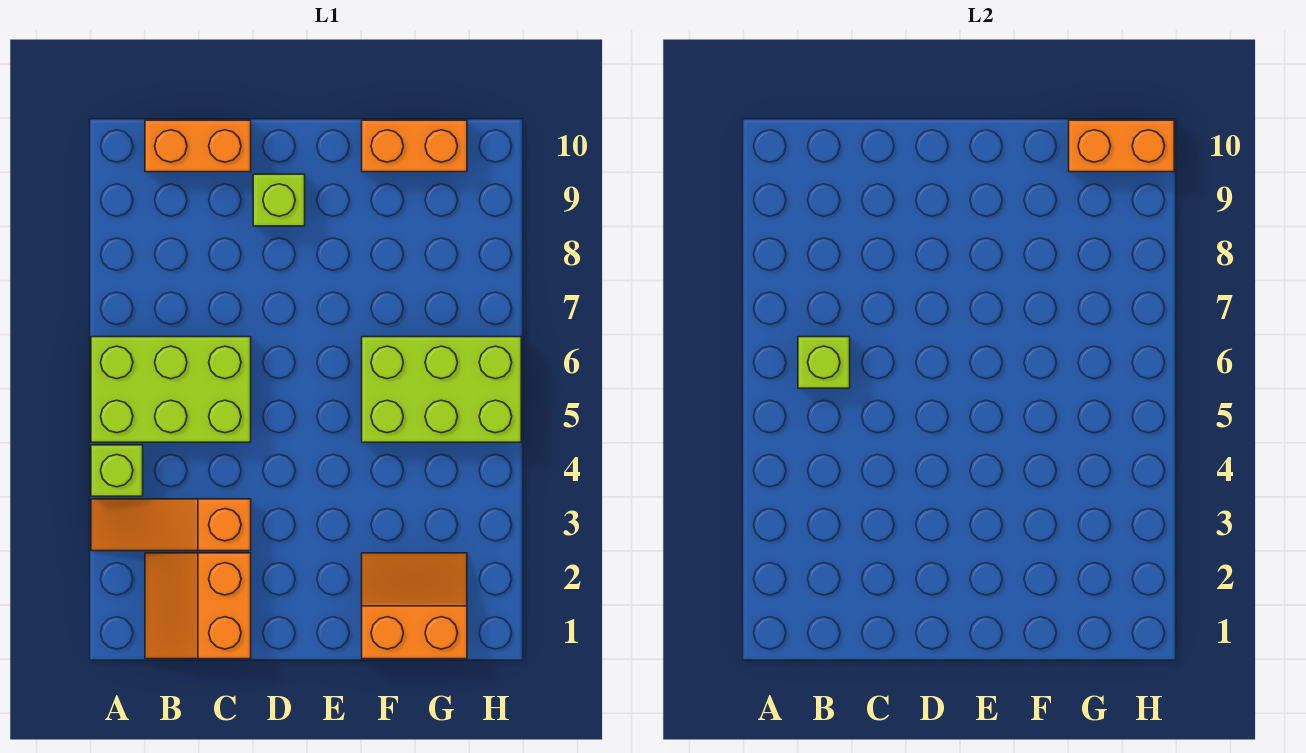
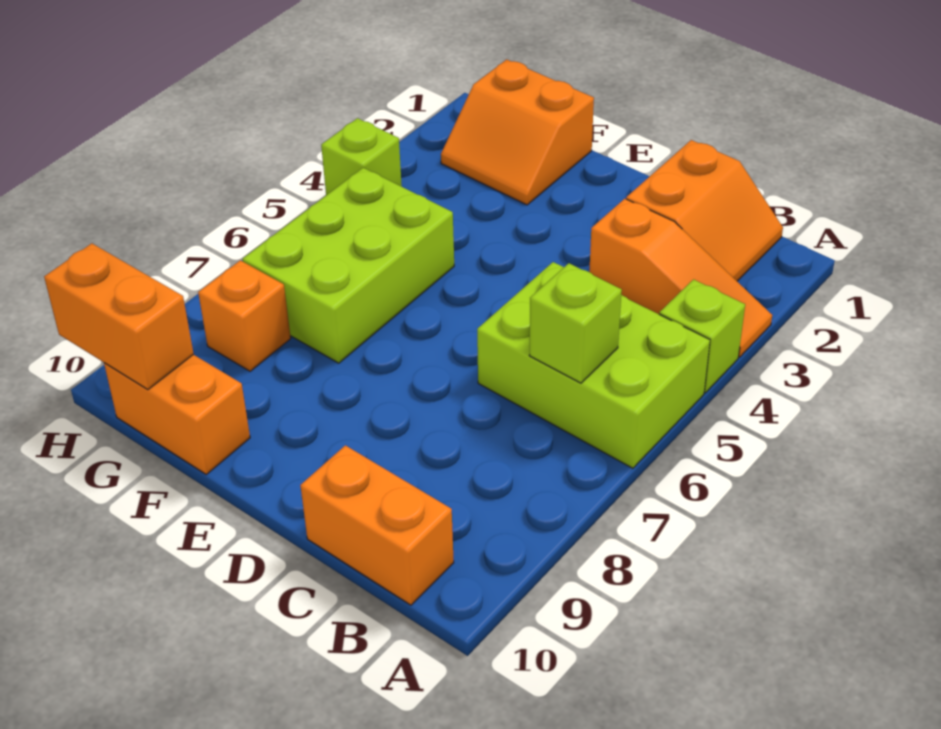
lime 1x1 brick [253,174,305,226] -> lime 1x1 brick moved to [321,118,402,195]
lime 2x3 brick [362,337,521,442] -> lime 2x3 brick turned to [242,168,454,363]
none -> orange 1x1 brick [198,260,291,371]

